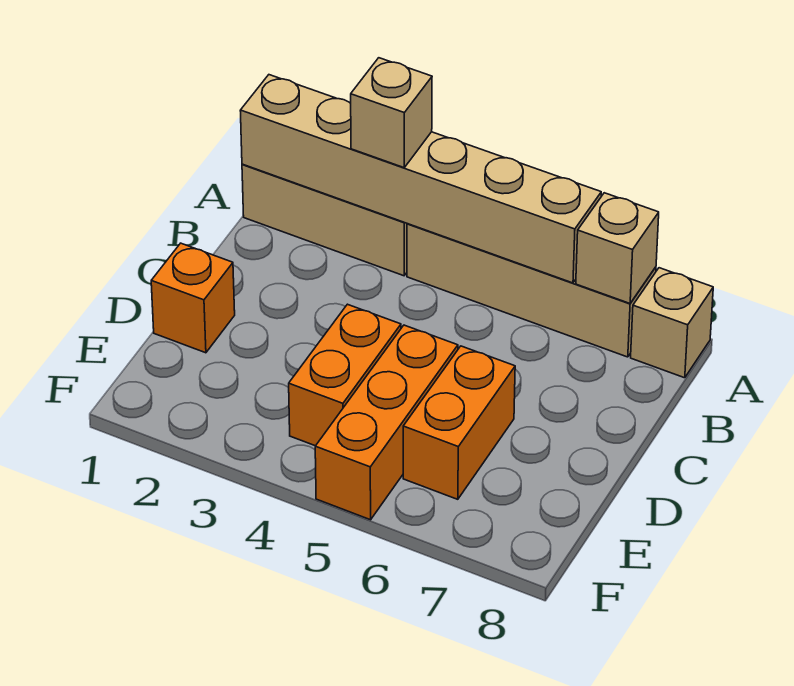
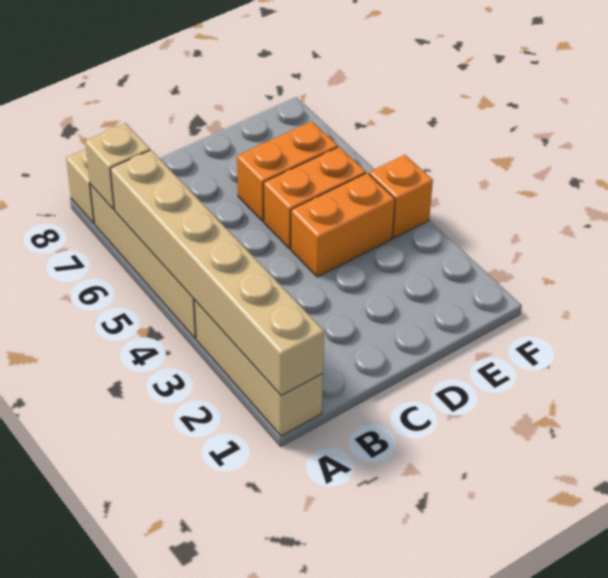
tan 1x1 brick [351,58,432,168] -> none
orange 1x1 brick [151,243,235,353] -> orange 1x1 brick moved to [369,155,433,238]
orange 1x3 brick [315,325,458,520] -> orange 1x2 brick [264,147,366,249]

